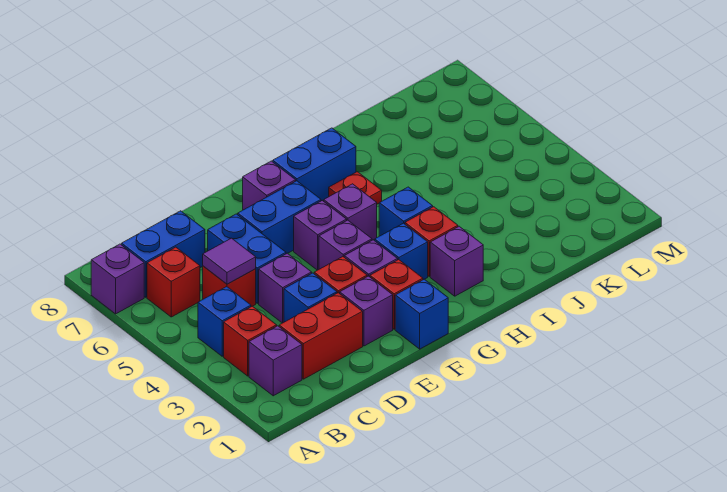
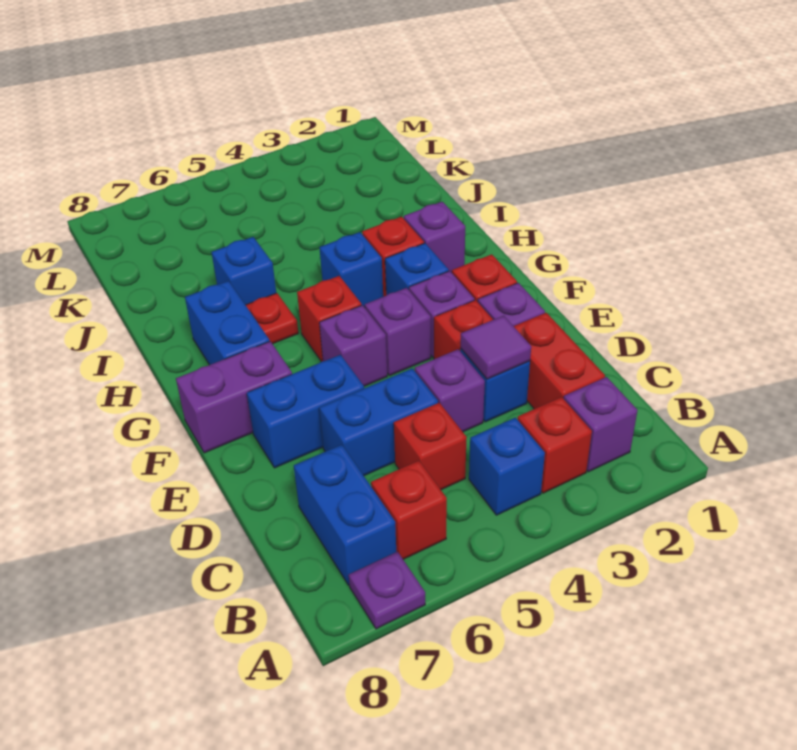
purple 1x1 brick [91,244,144,314] -> purple 1x1 plate [349,552,425,629]
purple 1x1 tile [203,238,256,284] -> purple 1x1 tile moved to [461,316,531,379]
blue 1x2 brick [238,181,321,254] -> blue 1x2 brick turned to [247,355,364,468]
blue 1x1 brick [395,279,448,349] -> blue 1x1 brick moved to [212,237,276,305]
purple 1x1 brick [243,161,296,210] -> purple 1x2 brick [176,341,292,453]
purple 1x1 brick [324,184,377,240] -> red 1x1 brick [297,276,361,362]

